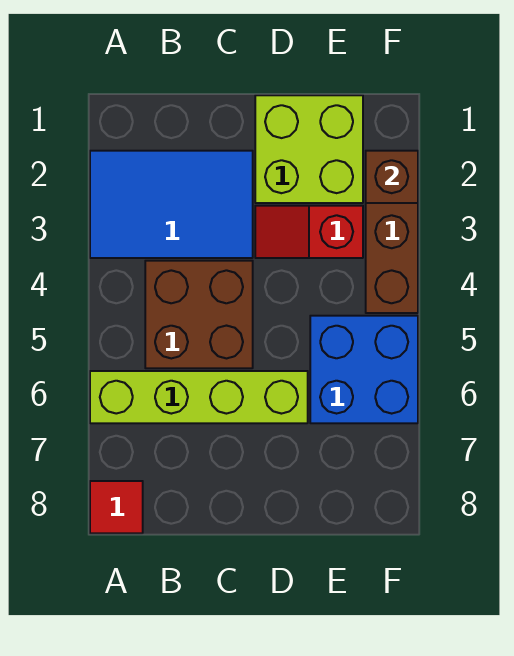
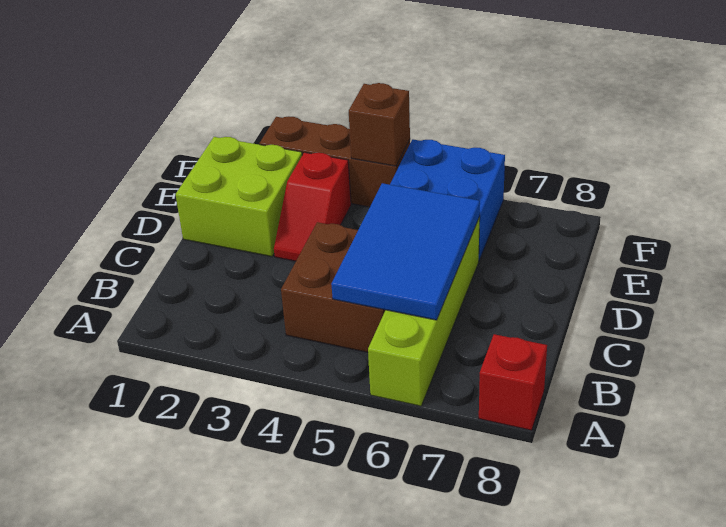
blue 2x3 tile [90,151,253,258] -> blue 2x3 tile moved to [331,183,480,320]
red 1x1 tile [90,481,143,533] -> red 1x1 brick [479,334,547,430]
brown 1x1 brick [366,151,418,203] -> brown 1x1 brick moved to [349,83,410,166]

